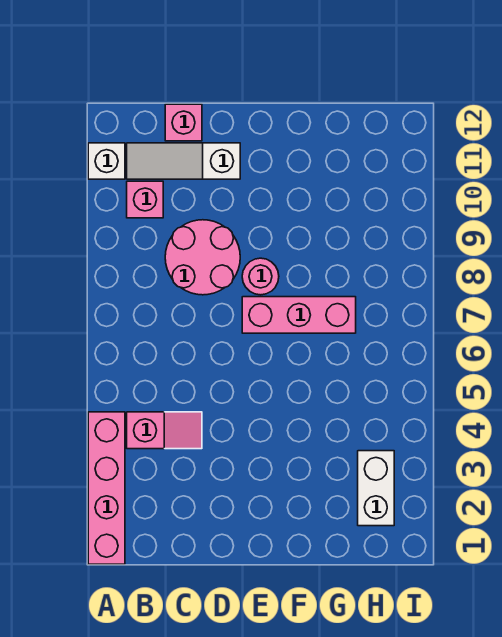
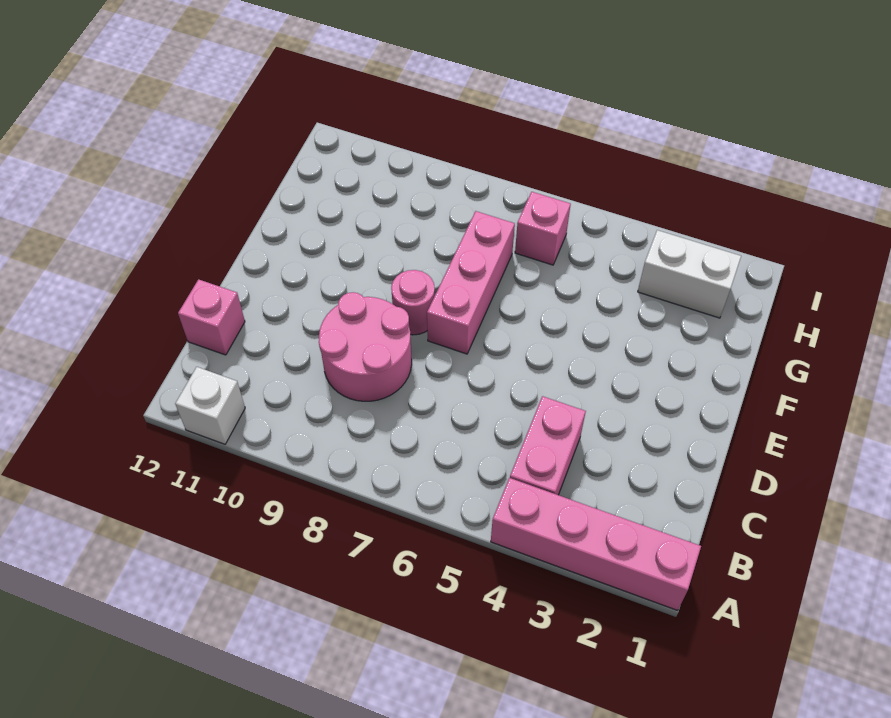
pink 1x2 slope [127,412,202,449] -> pink 1x2 brick [510,396,586,495]
pink 1x1 brick [127,181,163,218] -> pink 1x1 brick moved to [515,192,571,265]
white 1x3 slope [127,143,240,179] -> none

